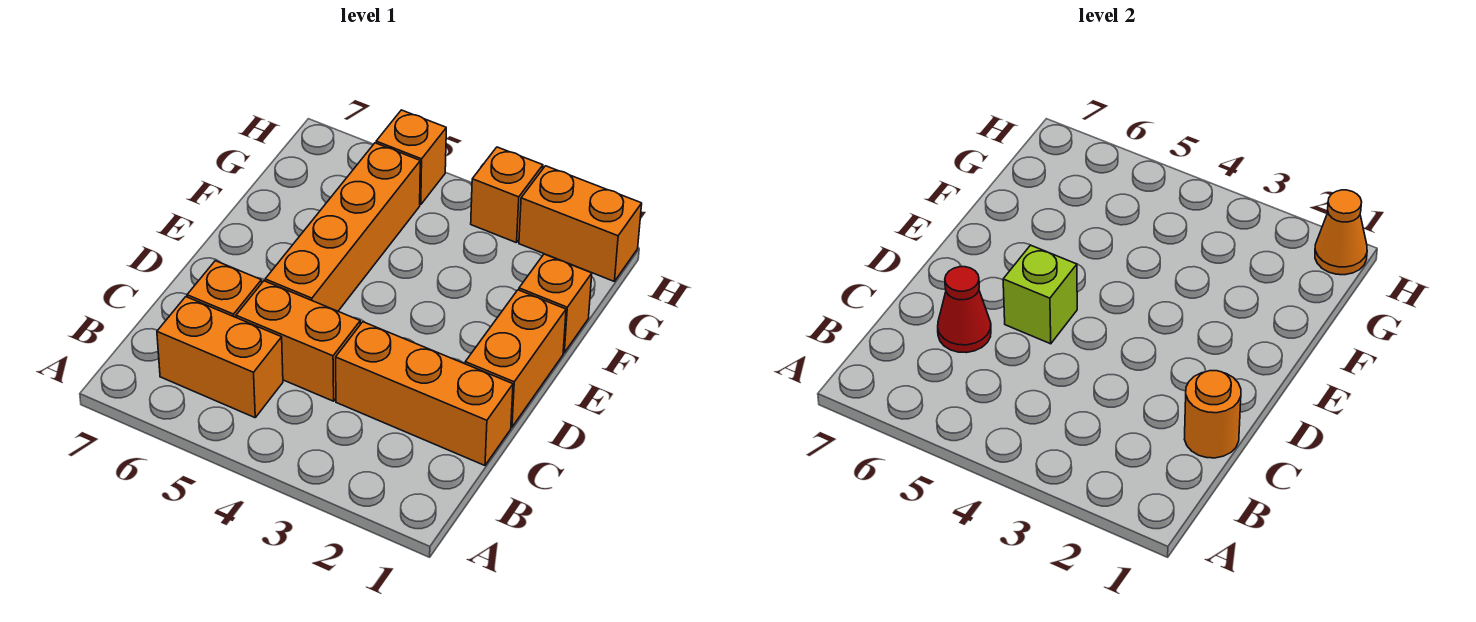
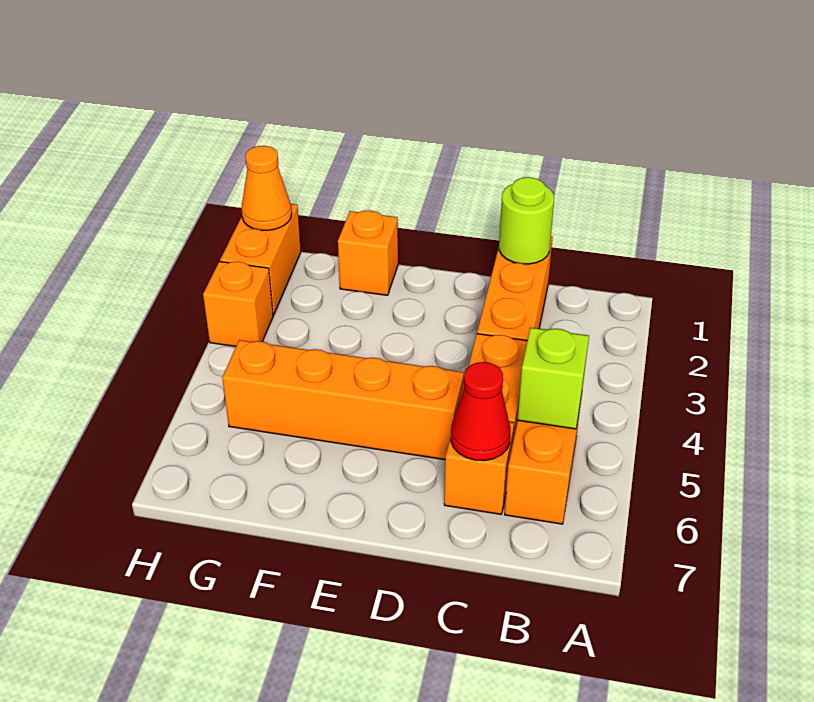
orange 1x1 round brick [1184,371,1241,458] -> lime 1x1 round brick [499,177,554,264]
orange 1x2 brick [465,290,566,427] -> none
lime 1x1 brick [1003,245,1077,344] -> lime 1x1 brick moved to [518,327,589,429]
orange 1x1 brick [376,110,446,205] -> none

